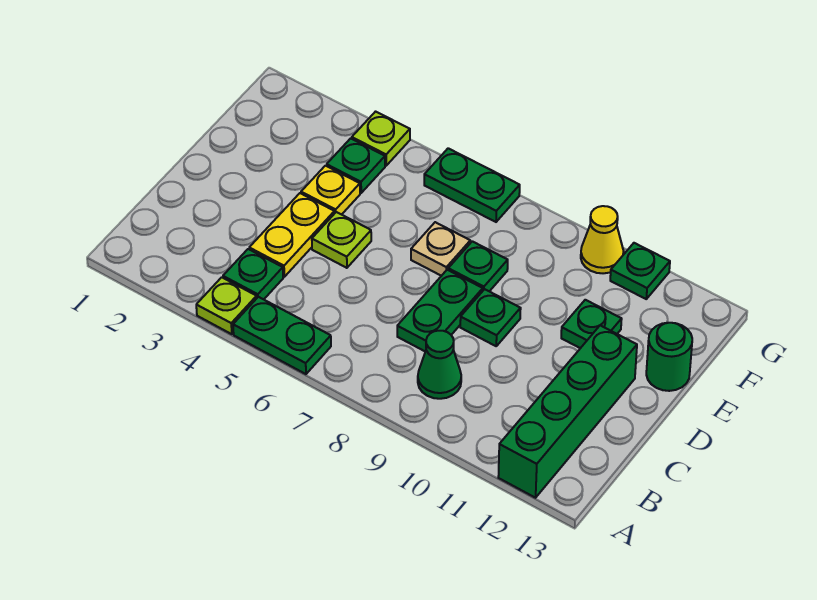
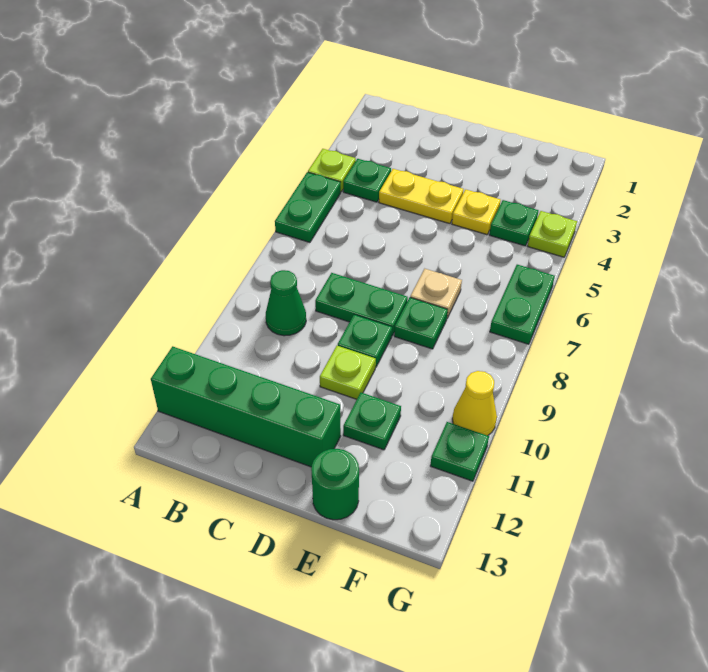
lime 1x1 plate [312,212,371,268] -> lime 1x1 plate moved to [320,346,376,399]

